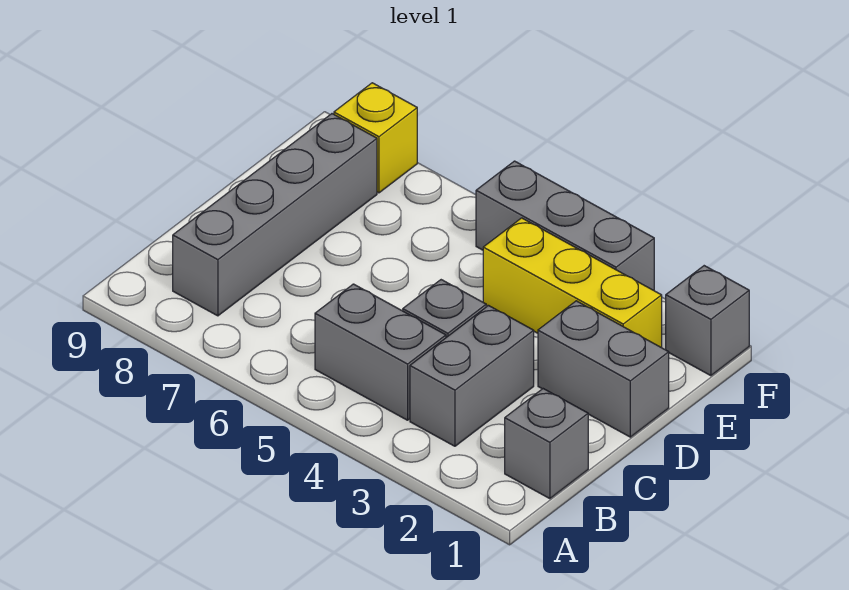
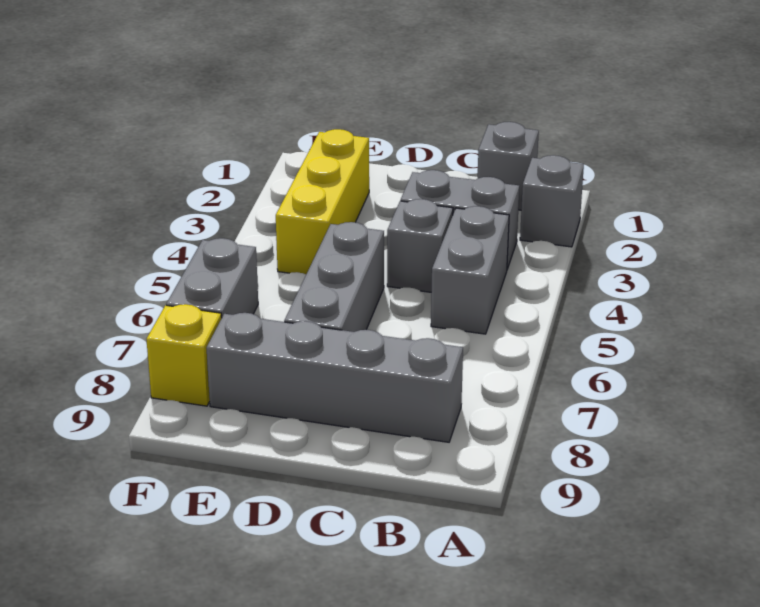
grey 1x2 brick [538,301,669,437] -> grey 1x2 brick moved to [166,238,258,317]
grey 1x1 brick [666,266,749,376] -> grey 1x1 brick moved to [520,155,584,247]
grey 1x3 brick [476,161,654,290] -> grey 1x3 brick moved to [284,222,384,332]

